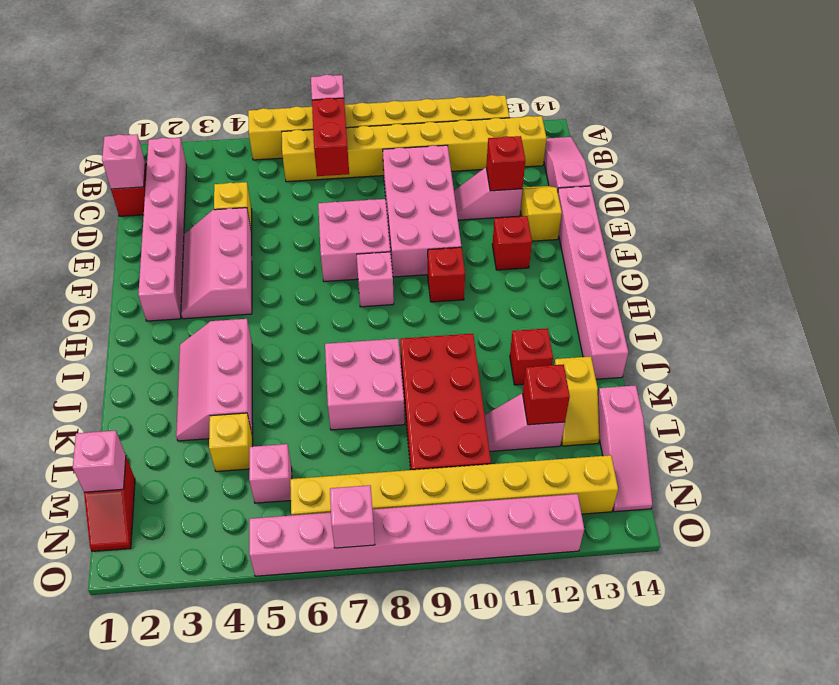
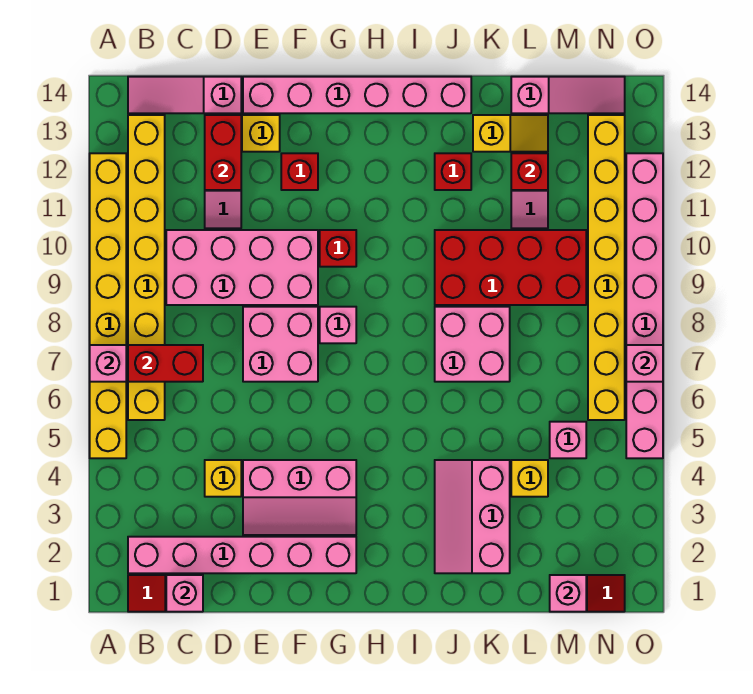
red 1x1 brick [486,136,525,191] -> red 1x2 brick [205,115,241,190]
pink 2x3 slope [176,319,253,441] -> pink 2x3 slope turned to [435,460,510,573]

